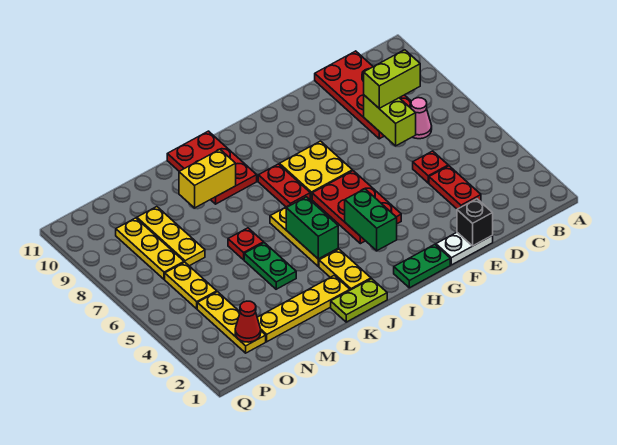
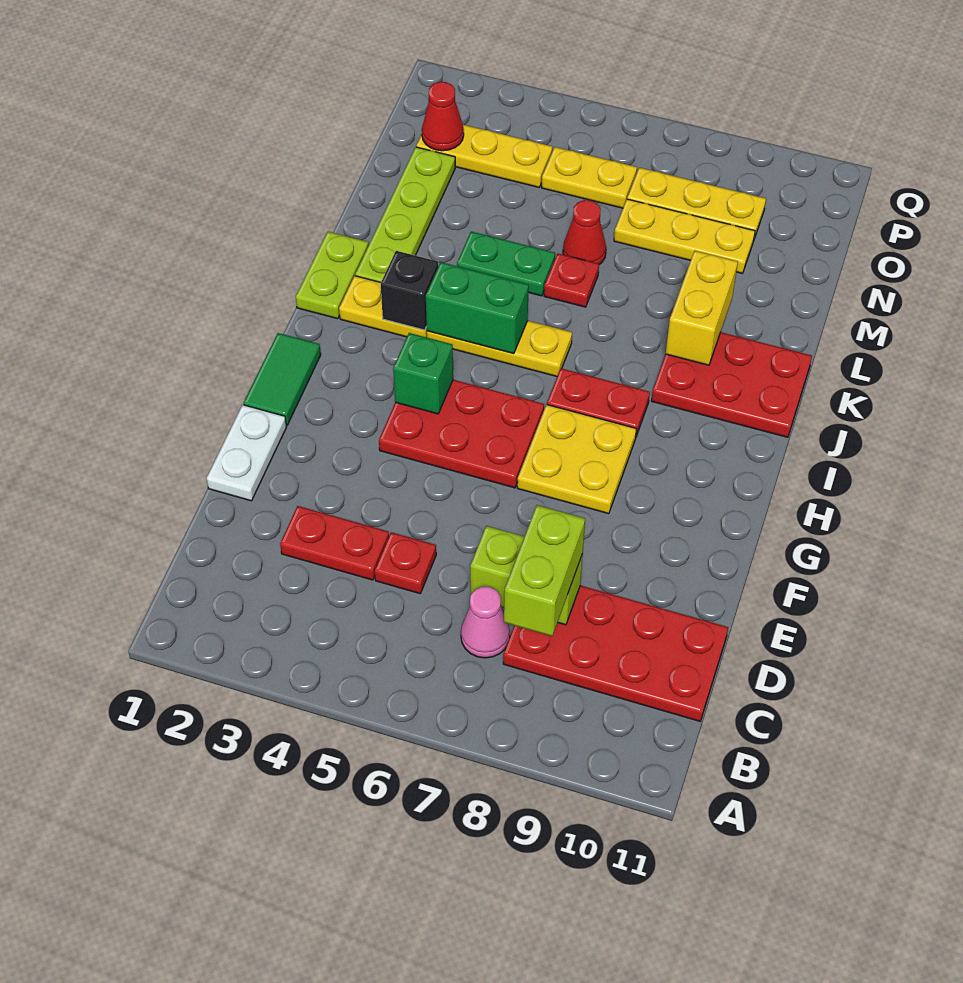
black 1x1 brick [457,199,493,246] -> black 1x1 brick moved to [381,251,438,330]
green 1x2 plate [394,244,450,288] -> green 1x2 tile [243,333,321,425]
green 1x2 brick [345,189,397,251] -> green 1x1 brick [393,333,453,414]
yellow 1x4 plate [257,275,350,342] -> lime 1x4 plate [355,147,455,282]
none -> red 1x1 cone [563,200,606,265]

